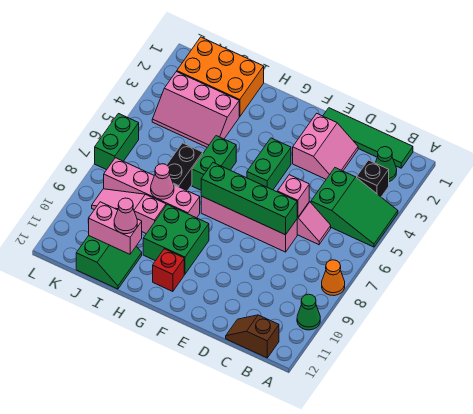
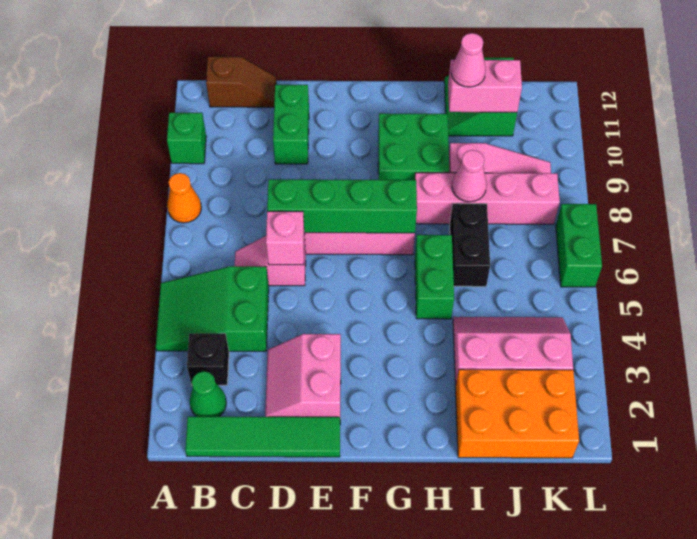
green 1x1 cone [297,294,320,330] -> green 1x1 brick [167,113,206,164]
green 1x2 brick [247,138,291,190] -> green 1x2 brick moved to [273,85,309,164]
red 1x1 brick [153,249,184,292] -> none

